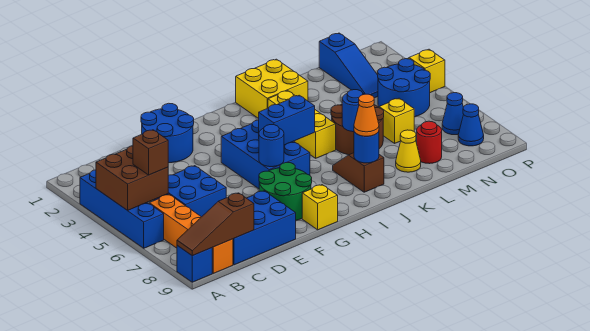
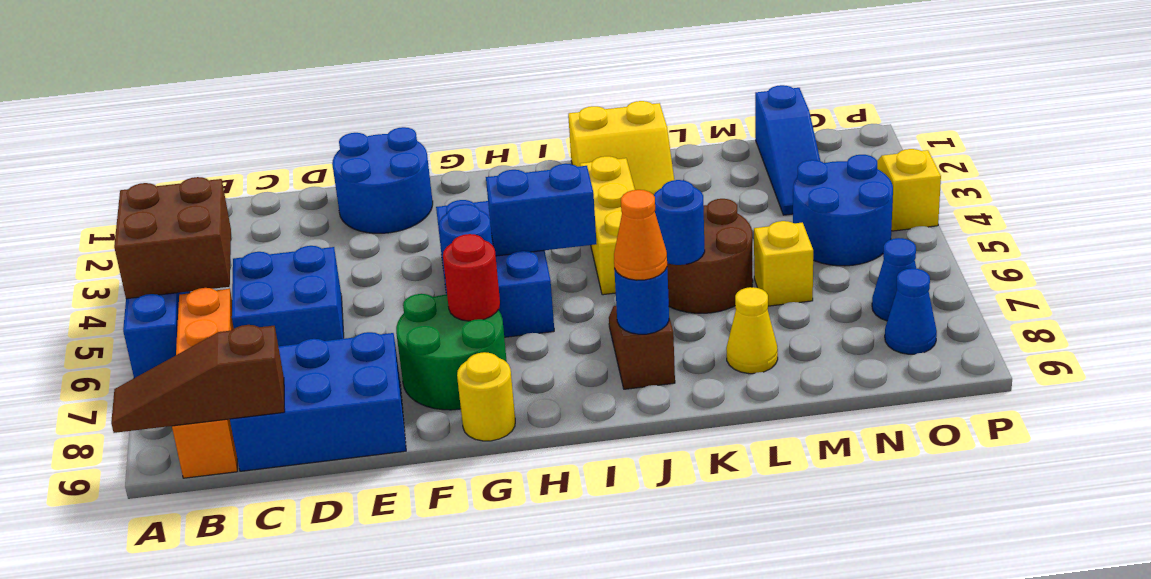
blue 1x1 brick [177,246,212,282] -> none
brown 1x1 brick [133,130,168,175] -> none
yellow 1x1 brick [302,185,338,230] -> yellow 1x1 round brick [457,352,515,441]
yellow 2x2 brick [236,59,308,119] -> yellow 2x2 slope [568,101,674,195]
red 1x1 round brick [417,121,442,164] -> red 1x1 round brick moved to [443,234,500,321]

